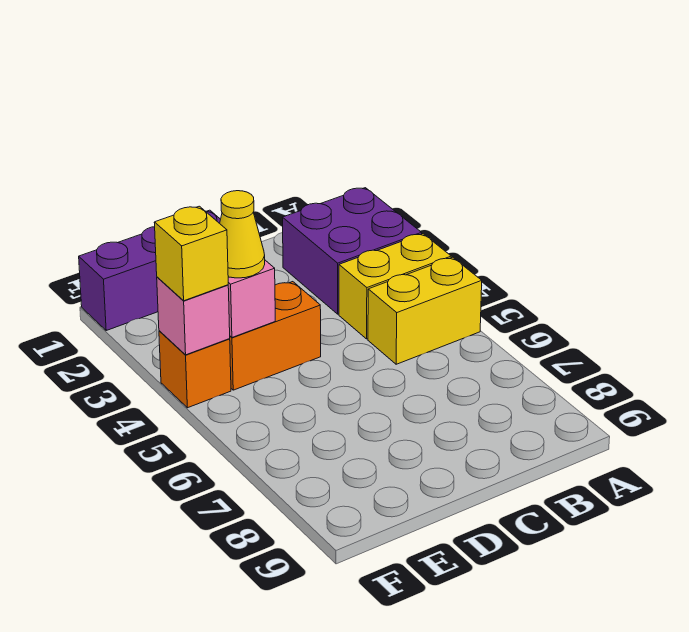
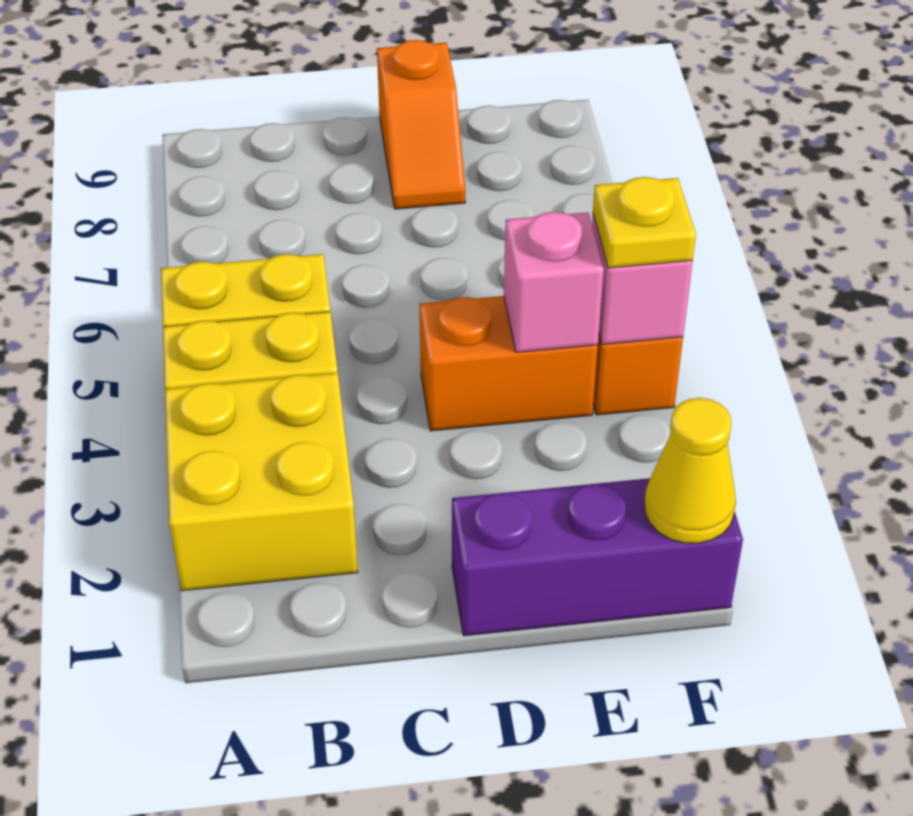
purple 2x2 brick [282,188,422,314] -> yellow 2x2 brick [165,373,358,591]
none -> orange 1x2 slope [377,40,465,209]
yellow 1x1 cone [220,191,265,278] -> yellow 1x1 cone moved to [644,398,736,543]
yellow 1x1 brick [154,206,228,301] -> yellow 1x1 plate [593,177,696,268]

